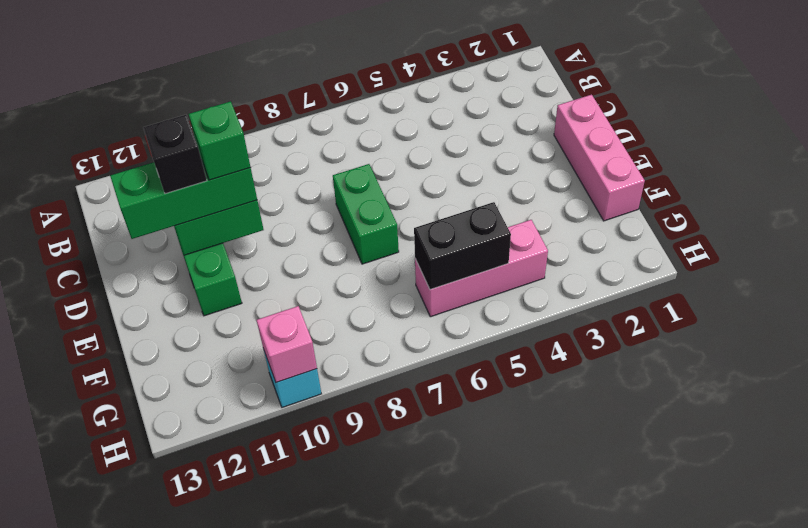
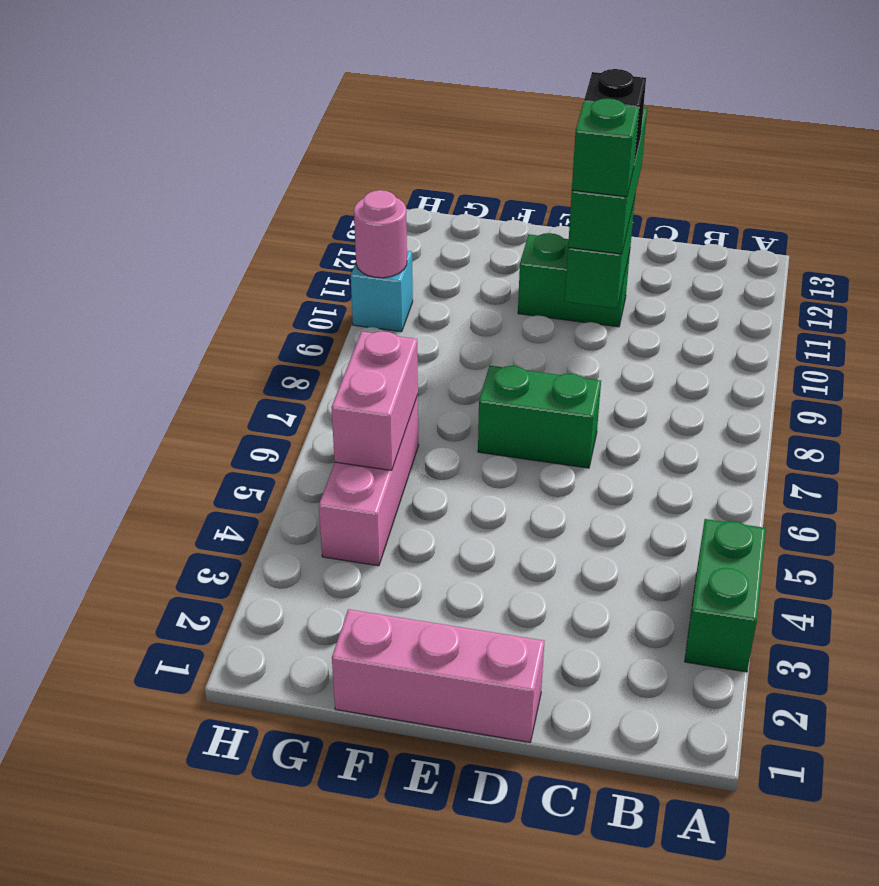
none -> green 1x2 brick [685,519,766,672]
black 1x2 brick [414,202,511,290] -> pink 1x2 brick [331,331,418,470]
pink 1x1 brick [257,306,317,383] -> pink 1x1 round brick [354,190,407,278]

